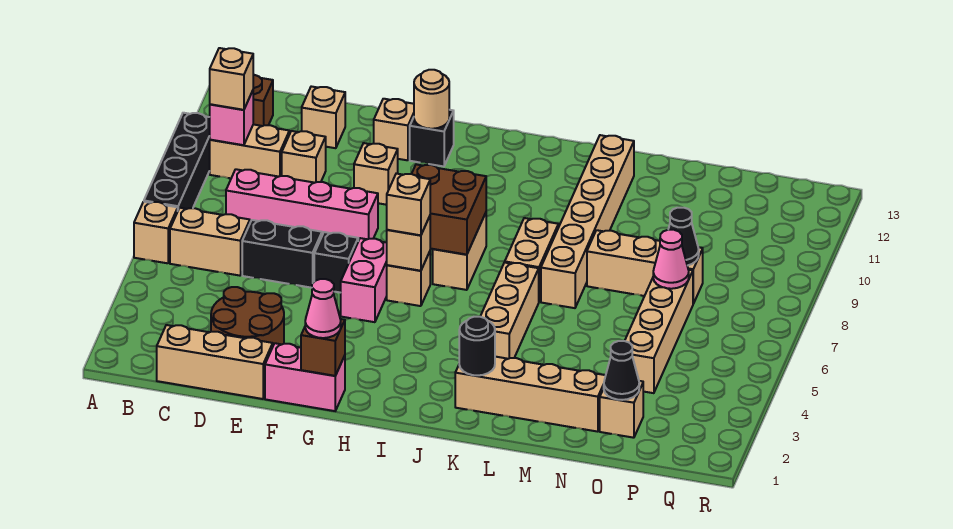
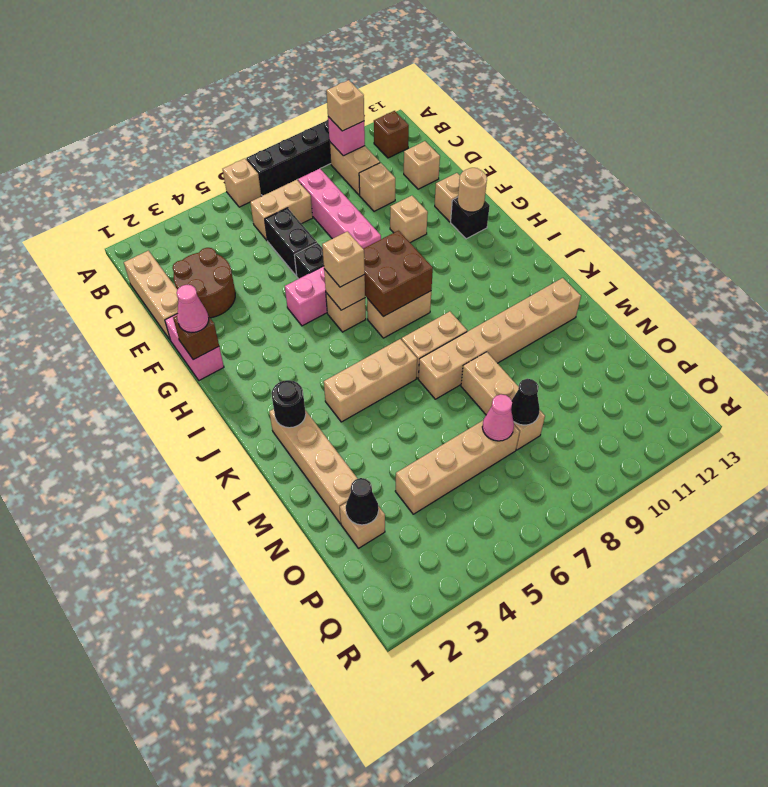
tan 1x2 brick [170,208,250,276] -> tan 1x2 brick turned to [250,180,313,240]

